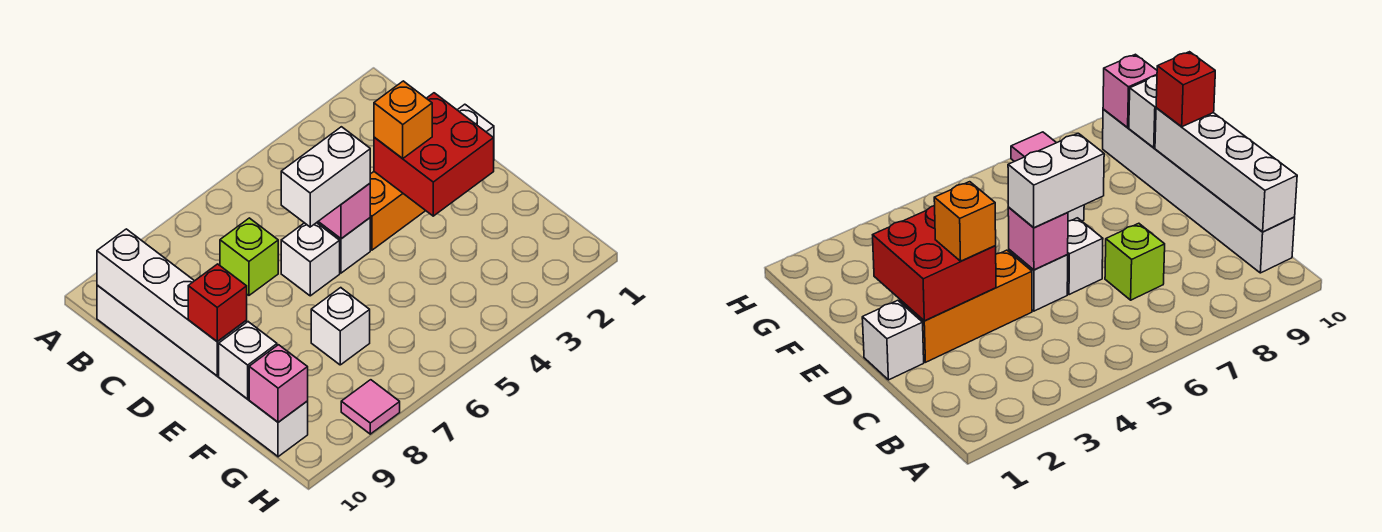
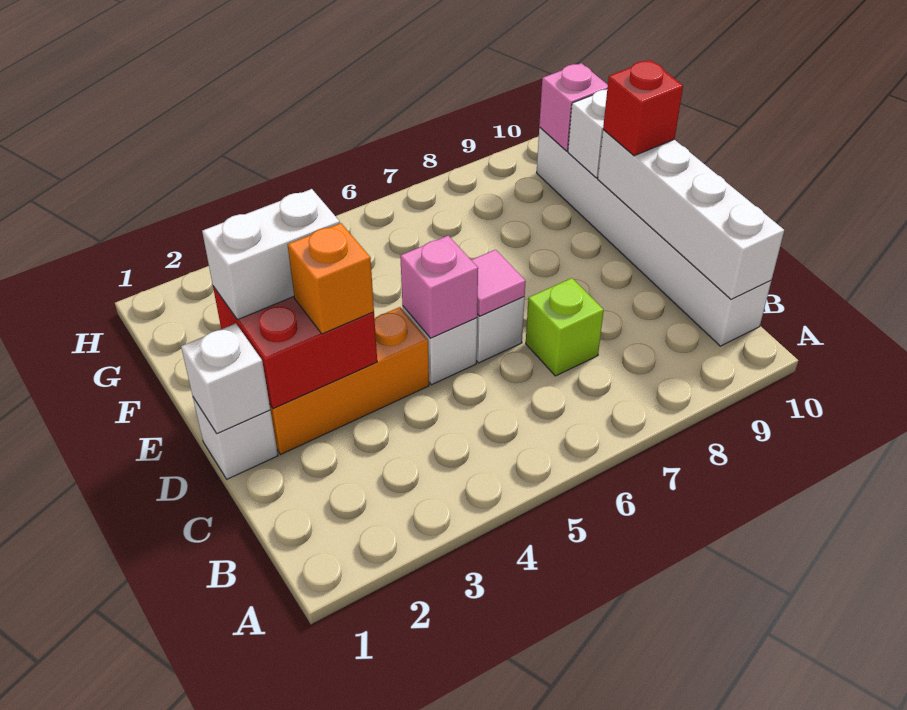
white 1x2 brick [281,127,370,227] -> white 1x2 brick moved to [202,189,340,320]
white 1x1 brick [311,288,370,365] -> white 1x1 brick moved to [181,324,270,434]
pink 1x1 tile [341,380,400,434] -> pink 1x1 tile moved to [472,250,526,316]

